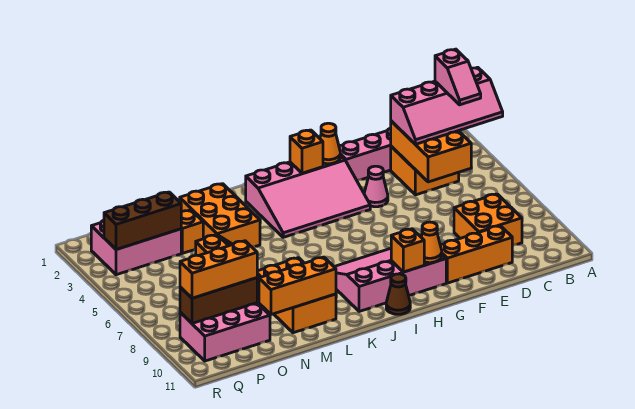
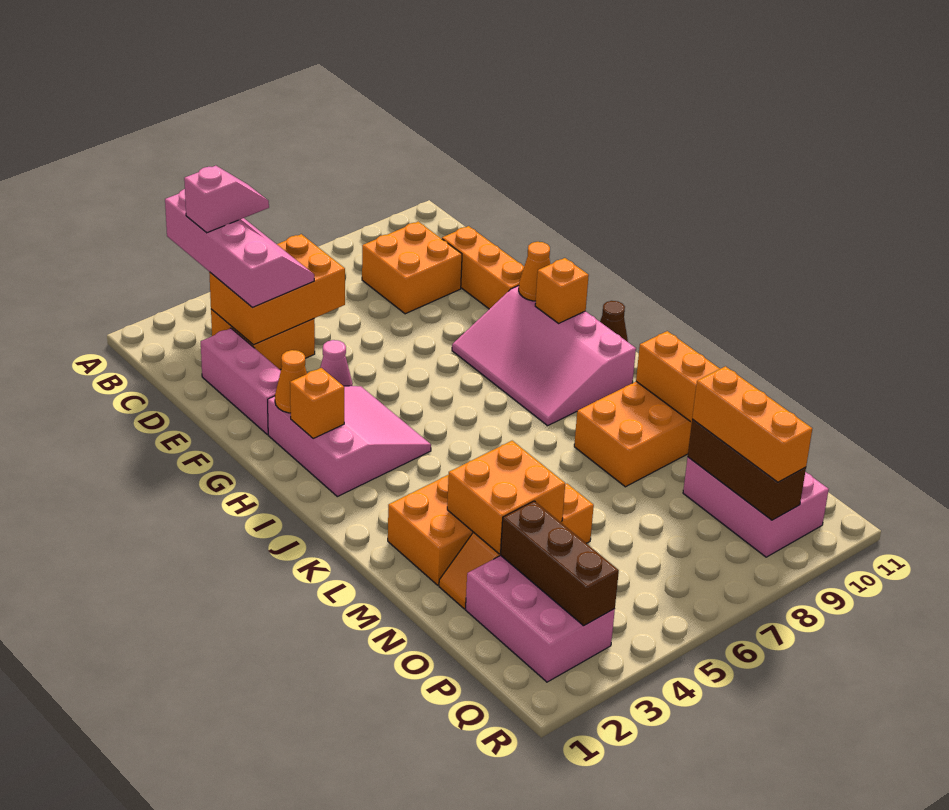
pink 3x4 slope [246,156,370,237] -> pink 3x3 slope [268,386,431,497]
none -> orange 2x2 brick [447,441,565,554]

